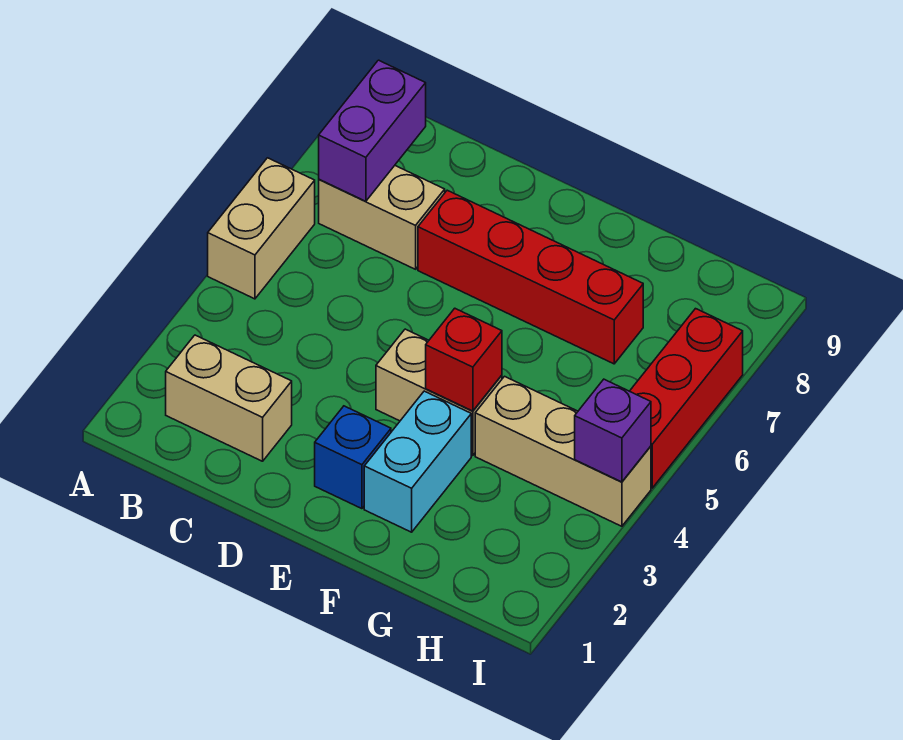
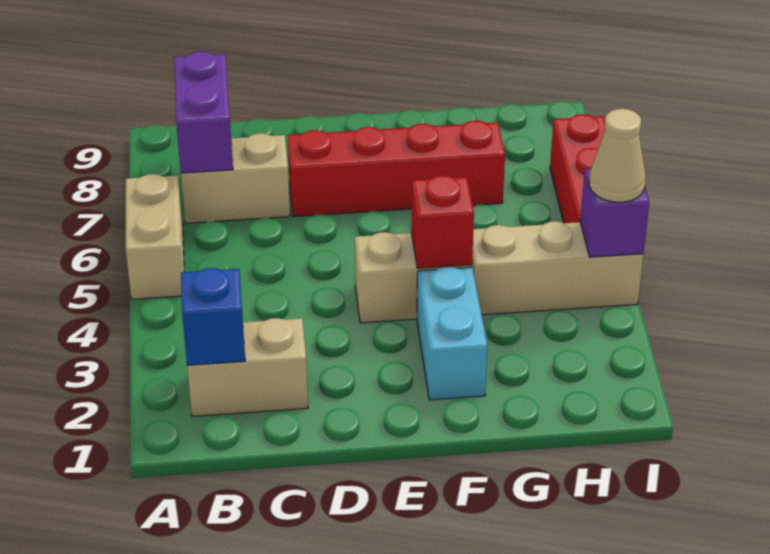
blue 1x1 brick [315,406,391,509] -> blue 1x1 brick moved to [181,268,245,365]
none -> tan 1x1 cone [589,109,646,202]

